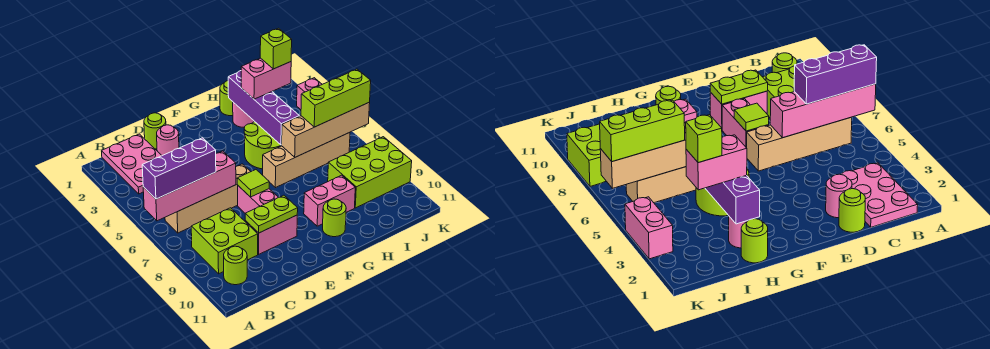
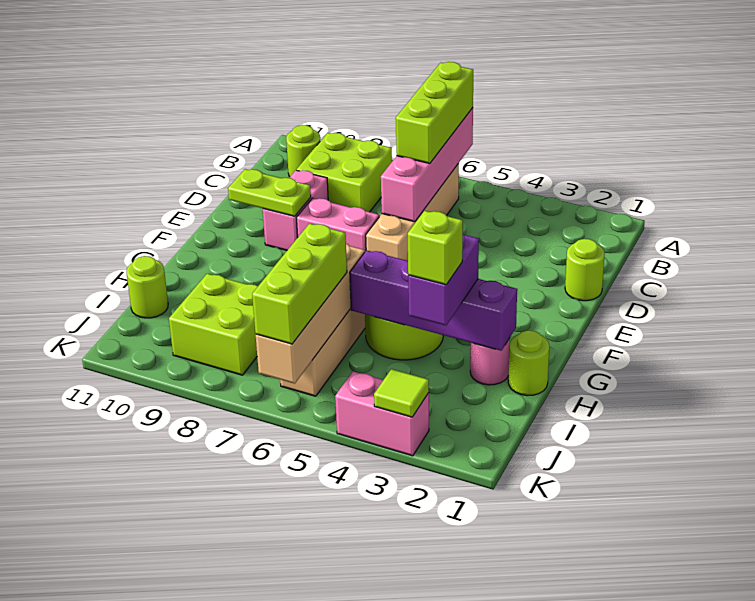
purple 1x3 brick [142,138,216,199] -> lime 1x3 brick [396,62,473,163]
pink 2x3 plate [102,134,162,194] -> none
pink 1x1 round brick [157,125,179,156] -> none
lime 1x2 plate [245,195,298,233] -> lime 1x2 plate turned to [228,169,311,216]
lime 1x1 tile [237,170,269,197] -> lime 1x1 tile moved to [374,369,429,417]
pink 1x2 brick [304,175,355,226] -> none
lime 1x1 round brick [323,199,346,237] -> lime 1x1 round brick moved to [126,256,168,318]
pink 1x2 brick [241,58,291,99] -> purple 1x2 brick [408,235,479,325]
lime 2x3 brick [328,137,412,208] -> lime 2x2 brick [169,274,258,375]

